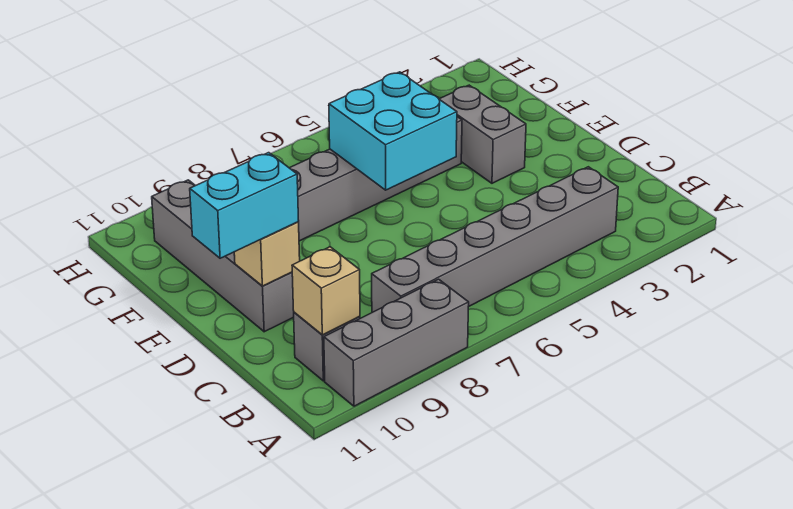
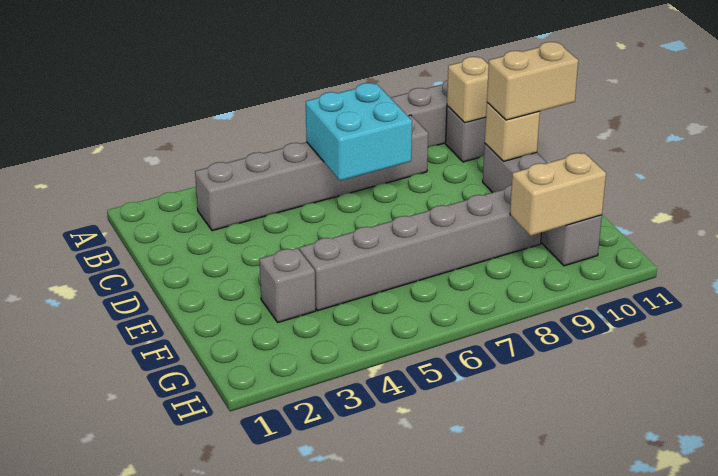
cyan 1x2 brick [190,153,299,258] -> tan 1x2 brick [487,42,578,120]
grey 1x2 brick [439,85,526,183] -> grey 1x1 brick [259,248,316,322]
cyan 2x2 brick [329,72,457,190] -> cyan 2x2 brick moved to [306,83,412,181]
none -> tan 1x2 brick [510,153,606,236]

